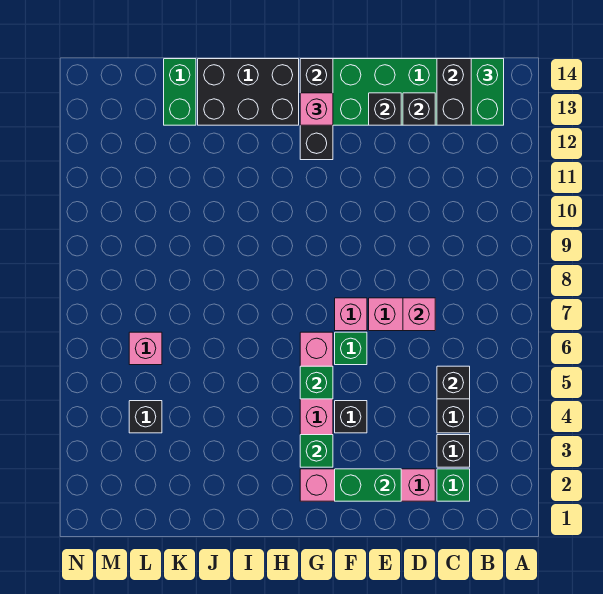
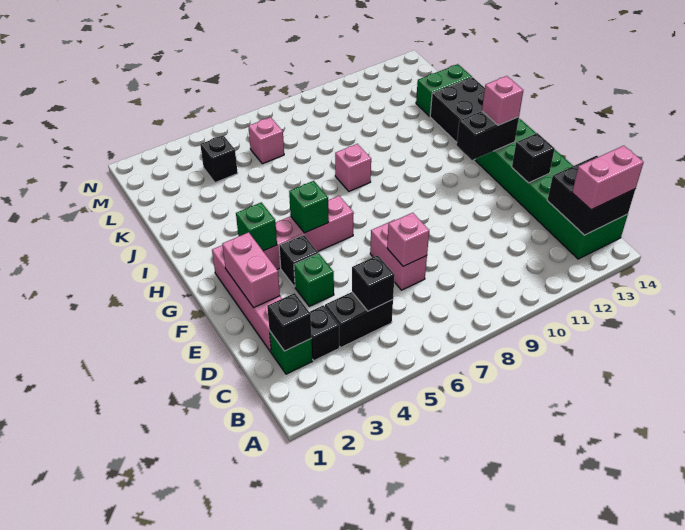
green 1x2 brick [471,59,504,125] -> pink 1x2 brick [572,146,644,210]
black 1x1 brick [403,93,435,125] -> black 1x1 brick moved to [267,293,311,351]
green 1x2 brick [335,469,401,501] -> pink 1x2 brick [222,232,280,308]
green 1x1 brick [335,332,367,365] -> green 1x1 brick moved to [294,253,334,306]
pink 1x1 brick [335,298,367,331] -> pink 1x1 brick moved to [335,144,371,191]
black 1x3 brick [300,59,333,160] -> black 1x2 brick [457,111,519,160]

